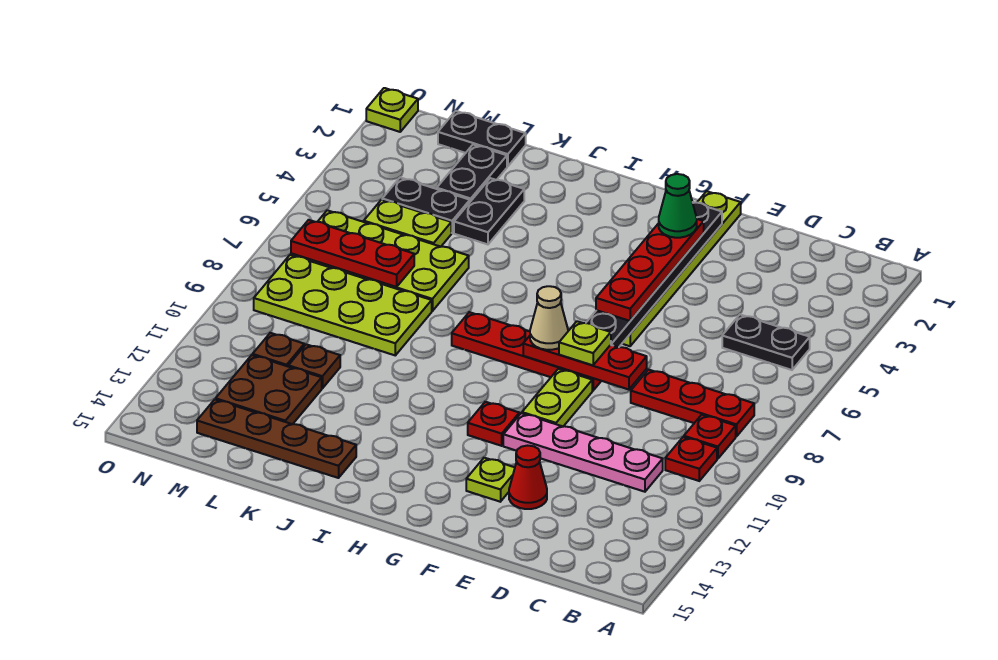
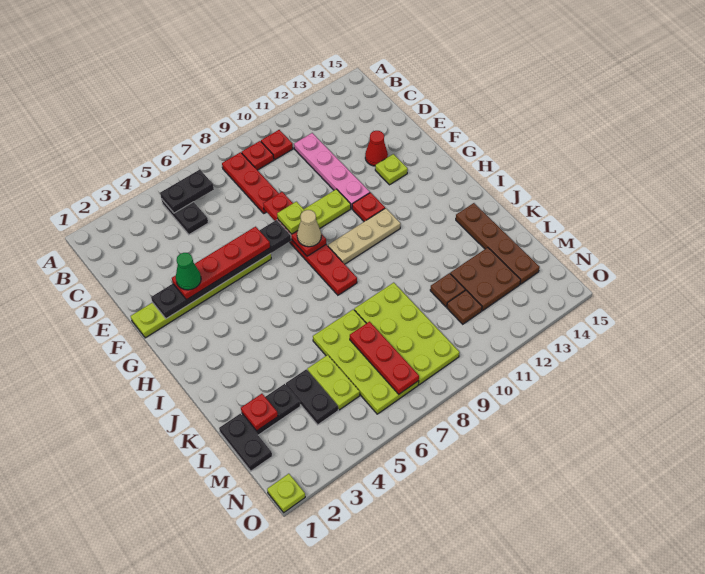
none -> tan 1x3 plate [328,208,401,264]
black 1x2 plate [454,178,524,244] -> black 1x2 plate moved to [160,170,214,213]
none -> red 1x1 plate [241,394,278,431]

